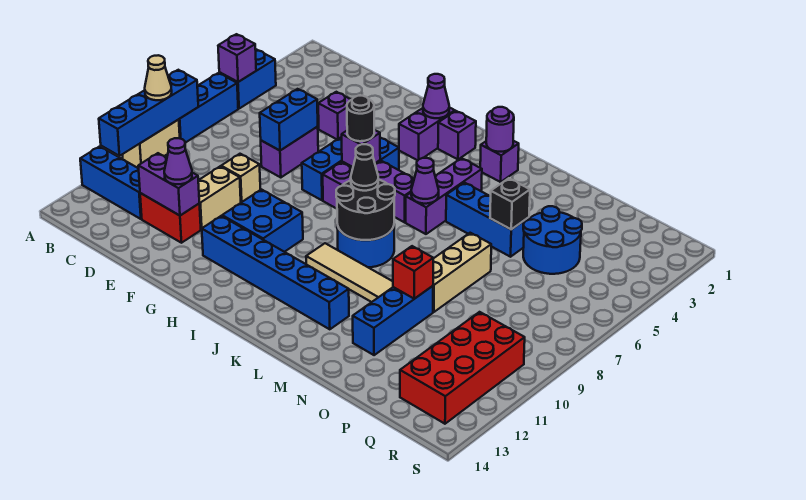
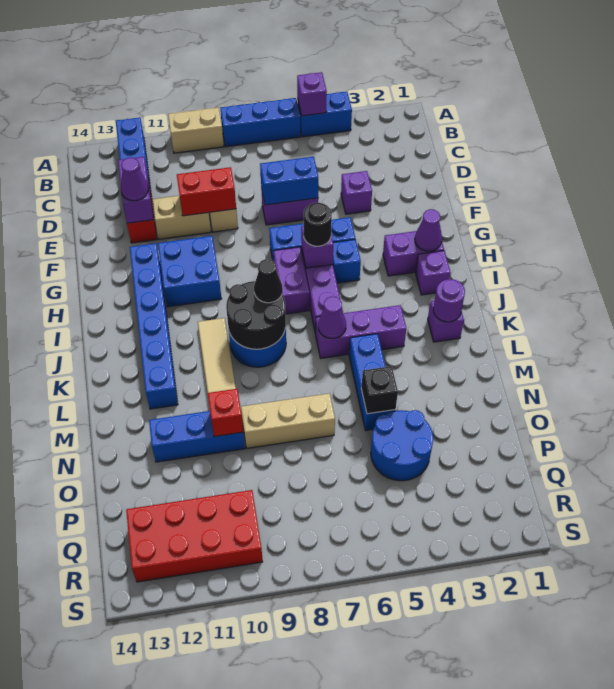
blue 1x4 brick [99,70,198,156] -> none
tan 1x1 cone [145,55,172,100] -> none
none -> red 1x2 brick [177,167,236,216]

